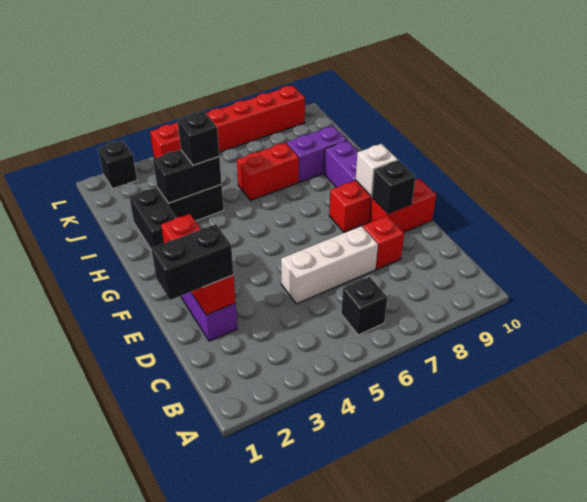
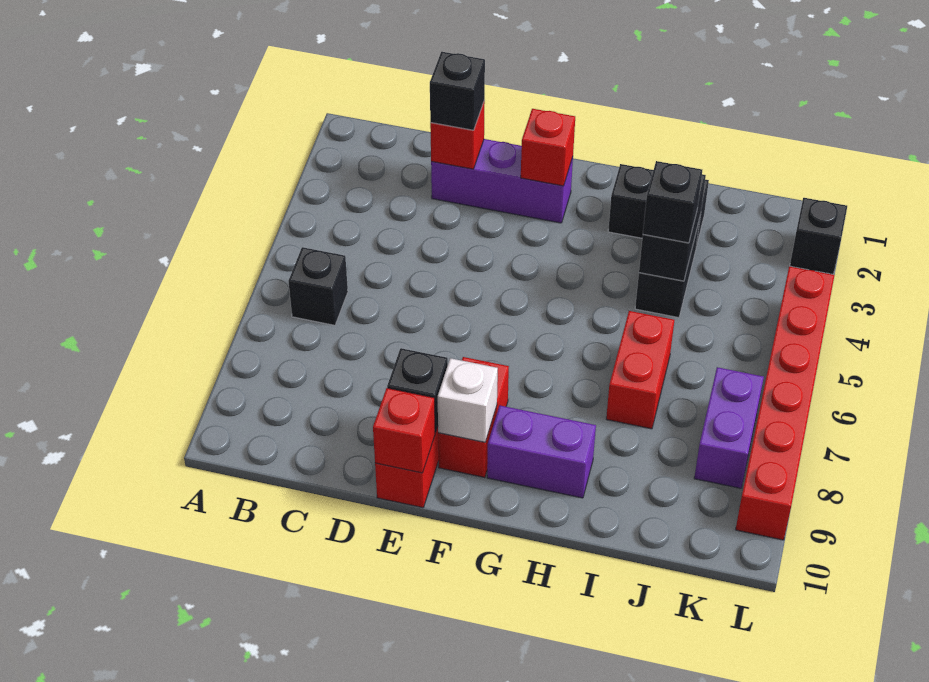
black 1x2 brick [151,224,233,300] -> black 1x1 brick [430,52,485,130]
white 1x3 brick [281,226,378,304] -> none
red 1x1 brick [363,215,404,269] -> red 1x1 brick moved to [373,388,435,473]
purple 1x2 brick [287,126,347,182] -> purple 1x2 brick moved to [694,367,764,488]

